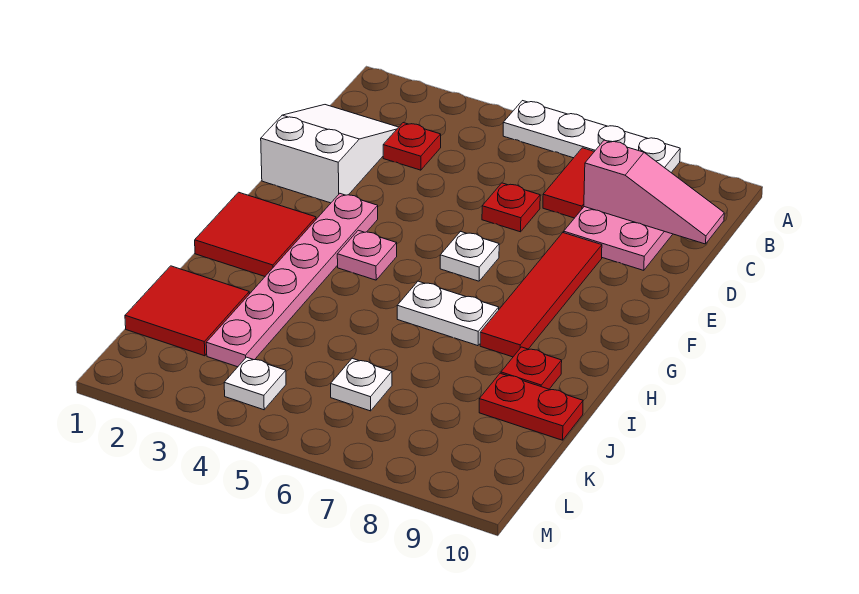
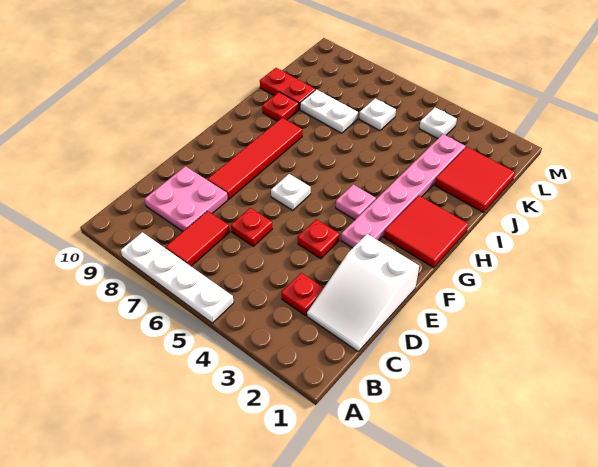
pink 1x3 slope [584,140,724,244] -> none
none -> red 1x1 plate [298,219,339,259]
white 1x2 plate [397,281,499,346] -> white 1x2 plate moved to [300,89,358,133]

